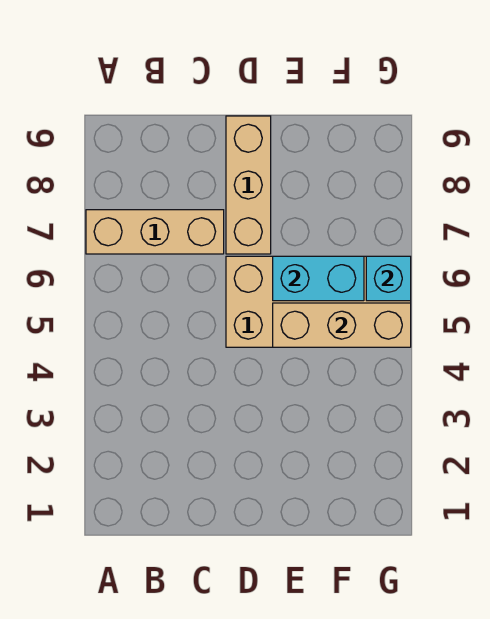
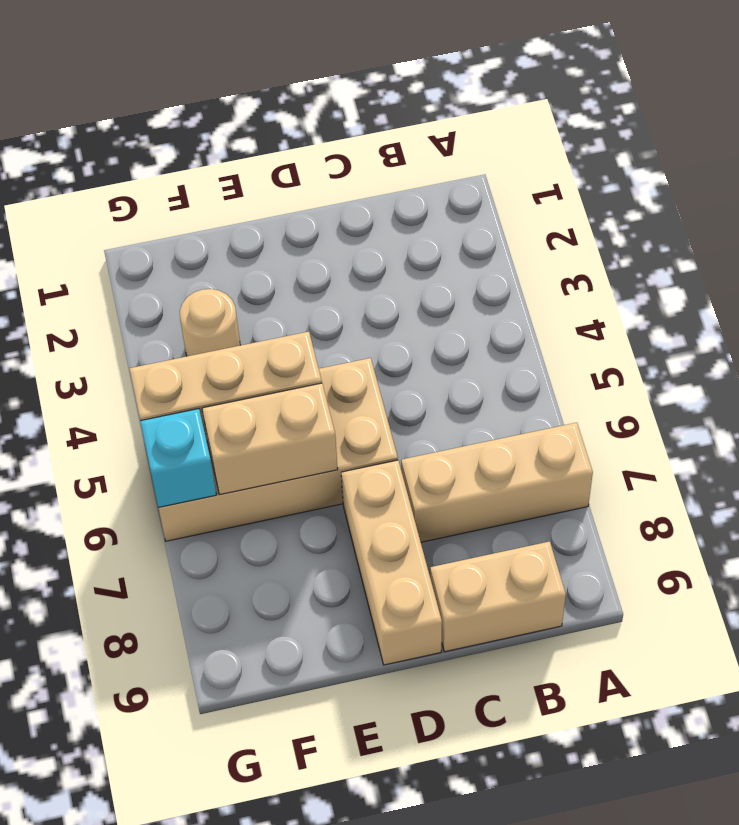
none -> tan 1x2 brick [430,541,566,652]
cyan 1x2 brick [273,256,364,301] -> tan 1x2 brick [202,383,338,495]
none -> tan 1x1 round brick [180,289,240,356]

